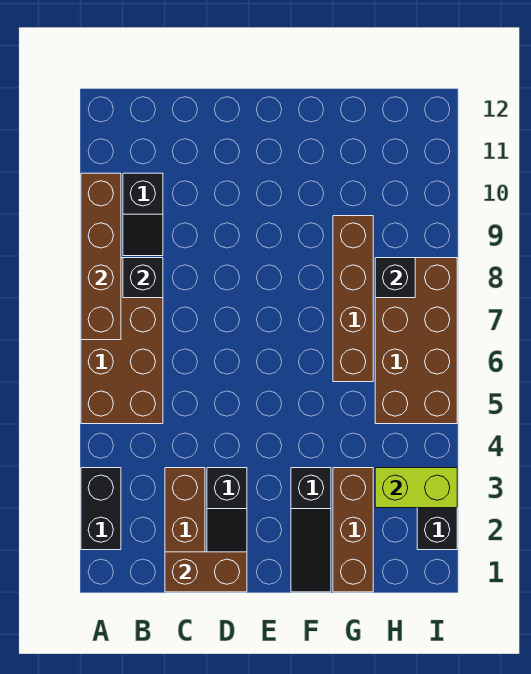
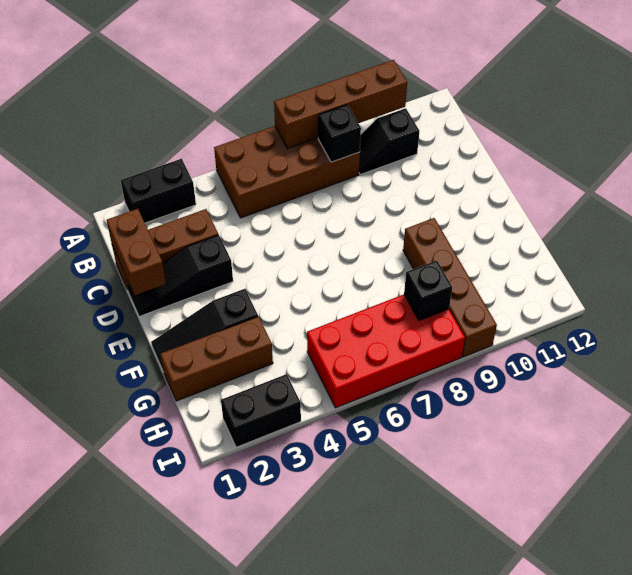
brown 1x4 brick [333,216,373,382] -> brown 1x4 brick turned to [403,218,497,357]
lime 1x2 brick [375,468,457,508] -> none
brown 2x4 brick [375,258,457,424] -> red 2x4 brick [307,295,465,408]

